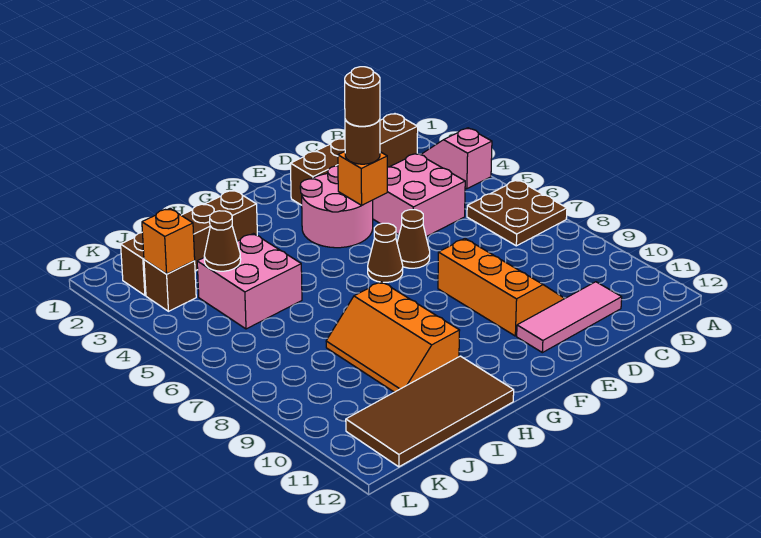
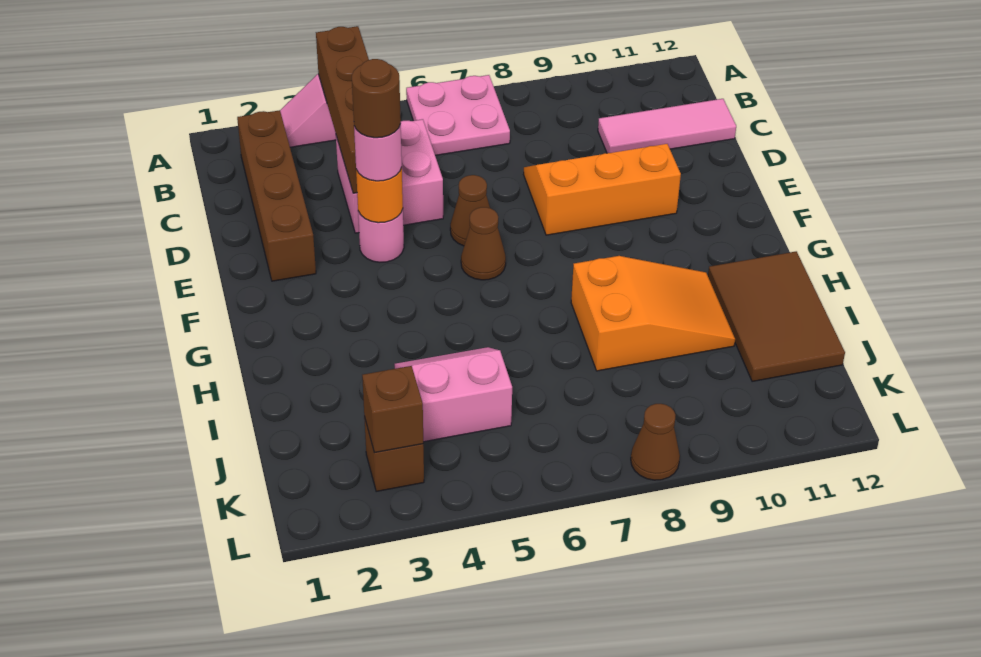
brown 2x2 plate [467,180,567,246] -> pink 2x2 plate [406,75,510,156]
pink 1x3 tile [517,282,622,353] -> pink 1x3 tile turned to [598,99,736,153]
pink 2x2 round brick [300,166,373,248] -> pink 1x1 round brick [358,209,404,262]
orange 1x1 brick [338,152,387,205] -> orange 1x1 round brick [356,168,403,223]
brown 1x1 round brick [345,119,380,164] -> pink 1x1 round brick [354,124,402,181]
brown 1x4 brick [121,190,257,295] -> brown 1x4 brick moved to [316,26,369,193]
orange 2x3 slope [326,282,460,392] -> orange 2x3 slope turned to [571,256,735,371]
brown 2x4 tile [346,356,514,467] -> brown 2x3 tile [708,251,845,382]
pink 2x2 brick [197,234,302,329] -> pink 2x2 slope [394,347,512,442]
brown 1x1 cone [204,211,241,271] -> brown 1x1 cone moved to [631,404,680,480]
orange 1x1 brick [142,209,195,274] -> brown 1x1 brick [362,366,423,453]

